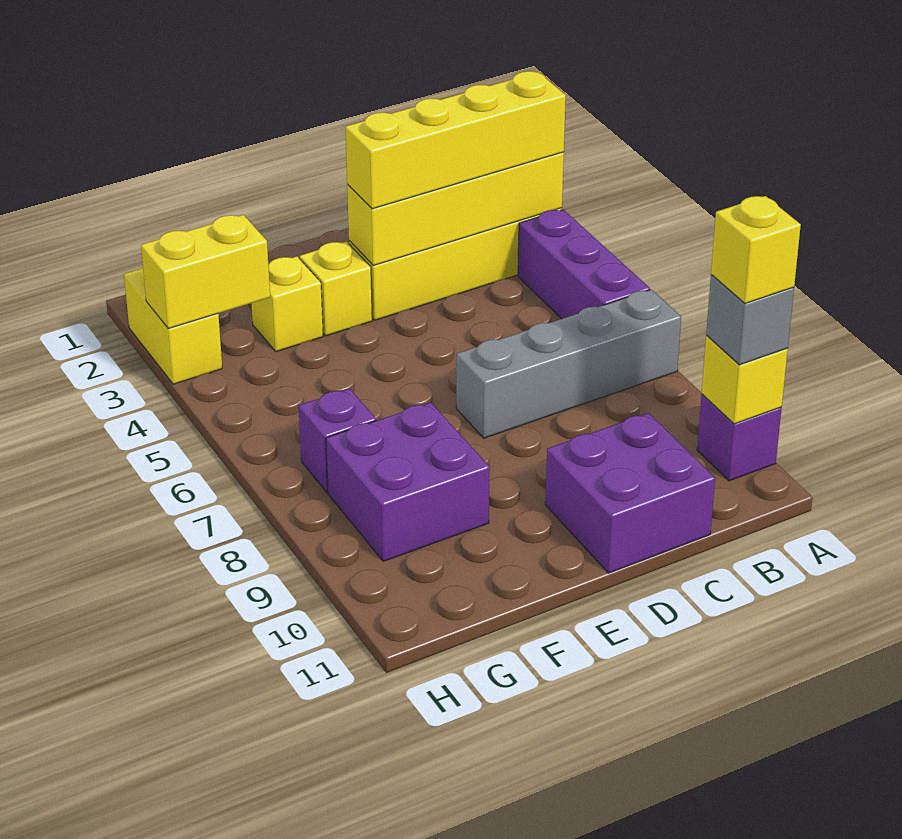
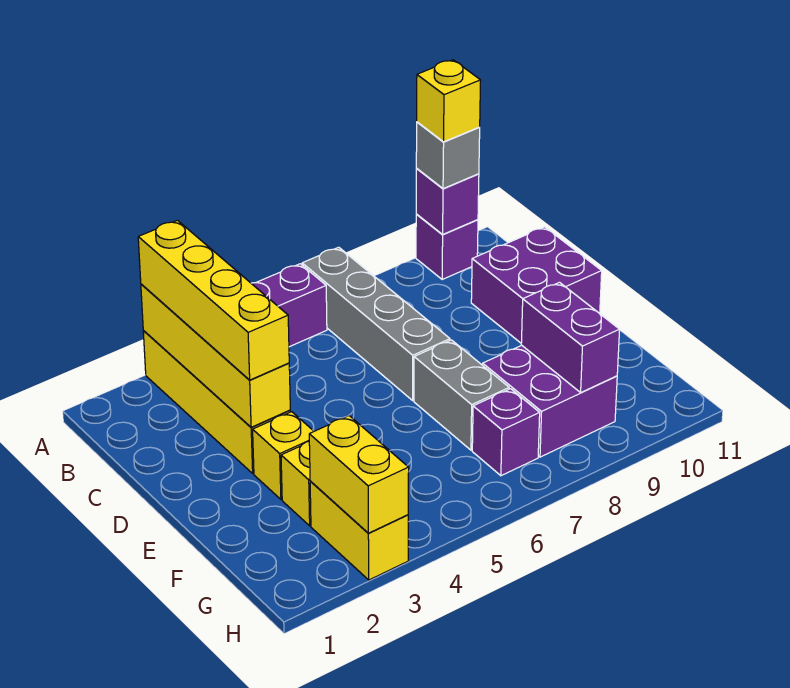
yellow 1x1 brick [702,335,788,424] -> purple 1x1 brick [416,169,479,235]
none -> grey 1x2 brick [414,340,509,450]
none -> purple 1x2 brick [521,282,620,392]
yellow 1x2 brick [124,267,222,384] -> yellow 1x2 brick turned to [310,481,408,580]

